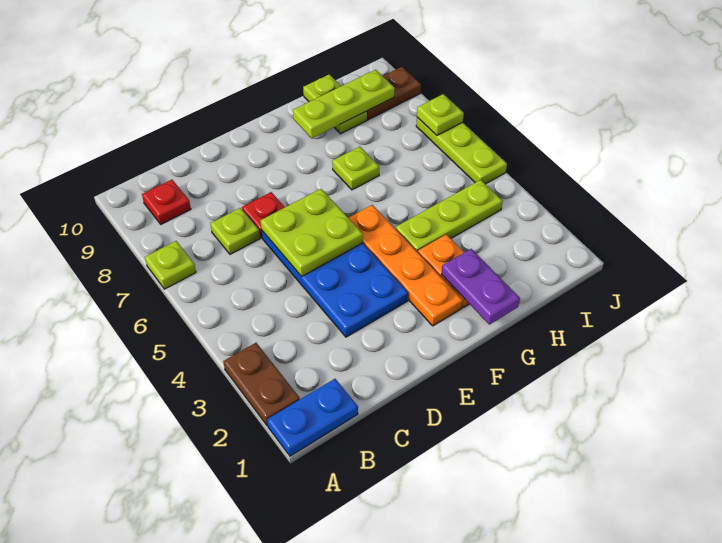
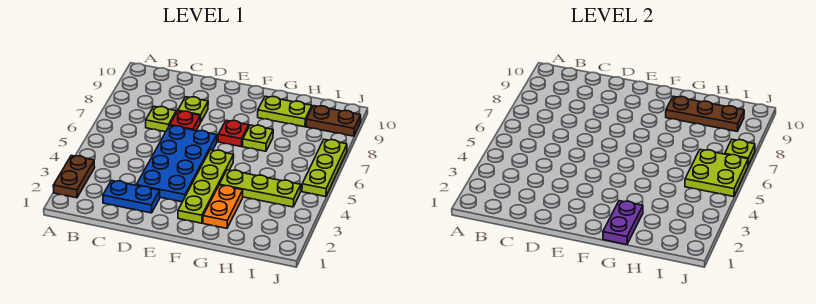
blue 1x2 plate [267,379,358,456] -> blue 1x2 plate moved to [103,181,160,213]
lime 1x1 plate [145,241,196,289] -> lime 1x1 plate moved to [178,97,208,122]
red 1x1 plate [142,180,191,224] -> red 1x1 plate moved to [218,120,249,146]
lime 2x2 plate [261,189,363,277] -> lime 2x2 plate moved to [685,150,748,197]
orange 1x4 plate [349,205,463,326] -> lime 1x4 plate [178,150,234,223]
lime 1x3 plate [293,70,395,138] -> brown 1x3 plate [666,96,744,131]
lime 1x2 plate [303,74,367,134] -> lime 1x2 plate turned to [258,96,312,127]

